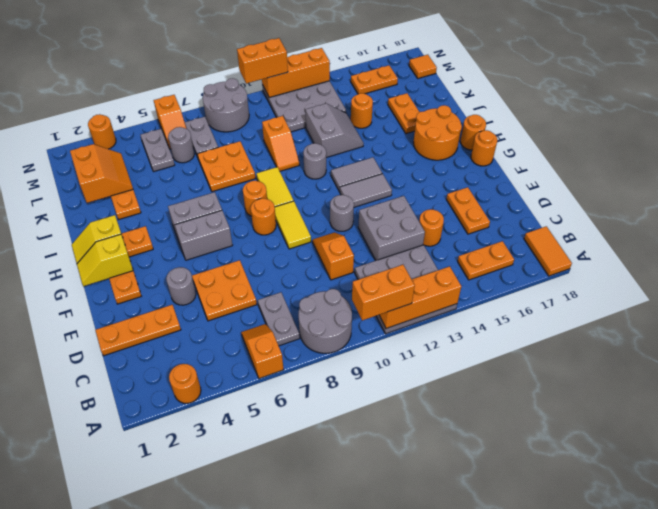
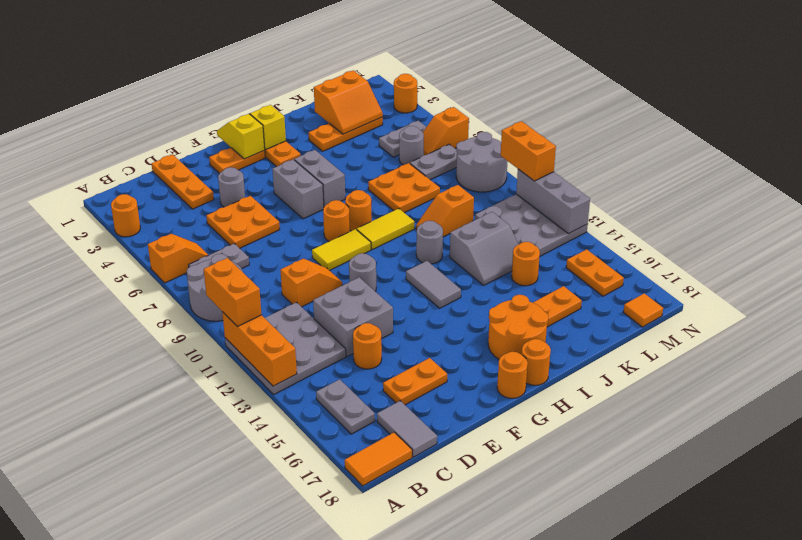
orange 1x2 plate [458,241,514,280] -> grey 1x2 plate [316,379,375,434]
grey 1x2 tile [340,174,392,207] -> grey 1x2 tile moved to [377,401,437,457]
orange 1x3 brick [262,48,330,98] -> grey 1x3 brick [516,169,590,234]

